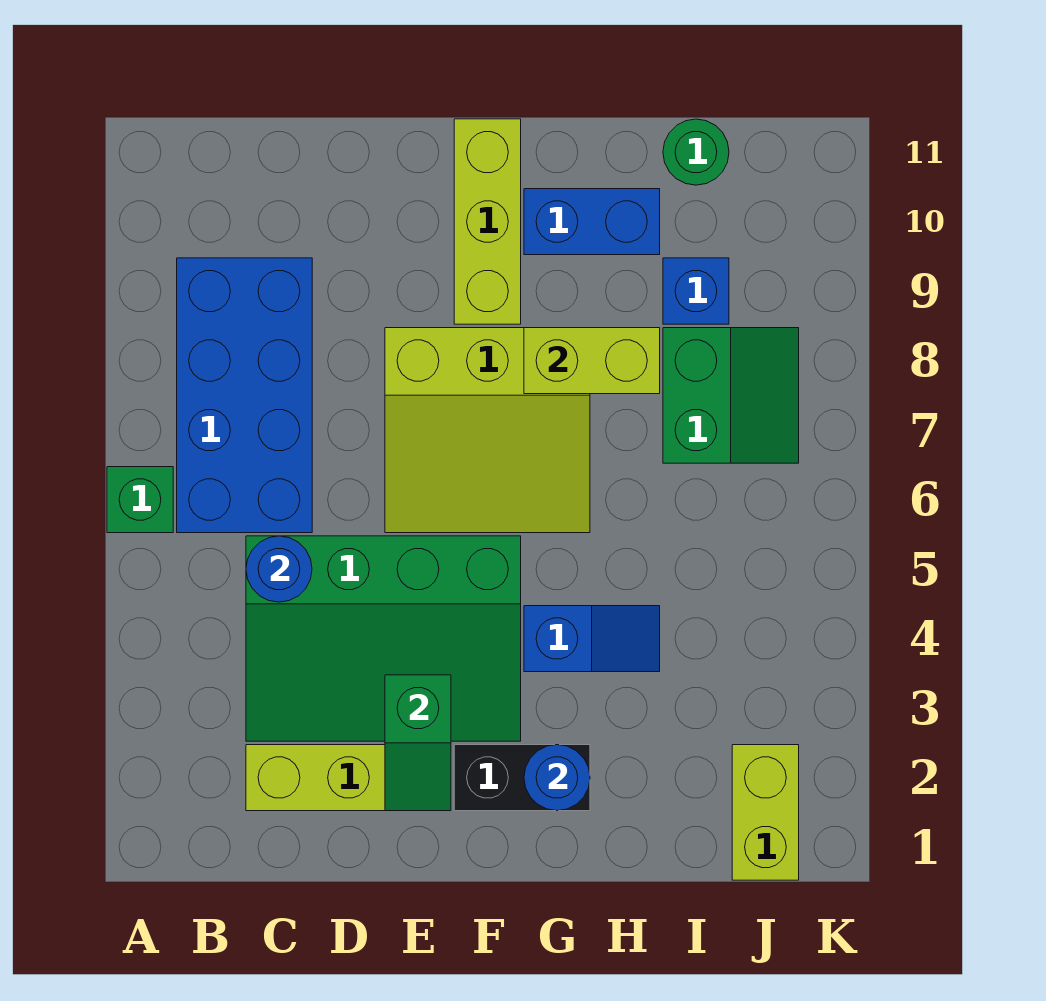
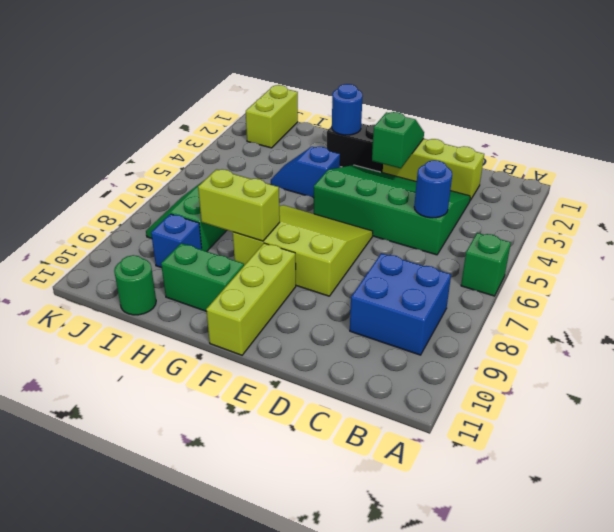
blue 2x4 brick [177,258,312,533] -> blue 2x2 brick [350,253,451,355]
blue 1x2 brick [524,189,660,255] -> green 1x2 brick [161,243,244,312]

